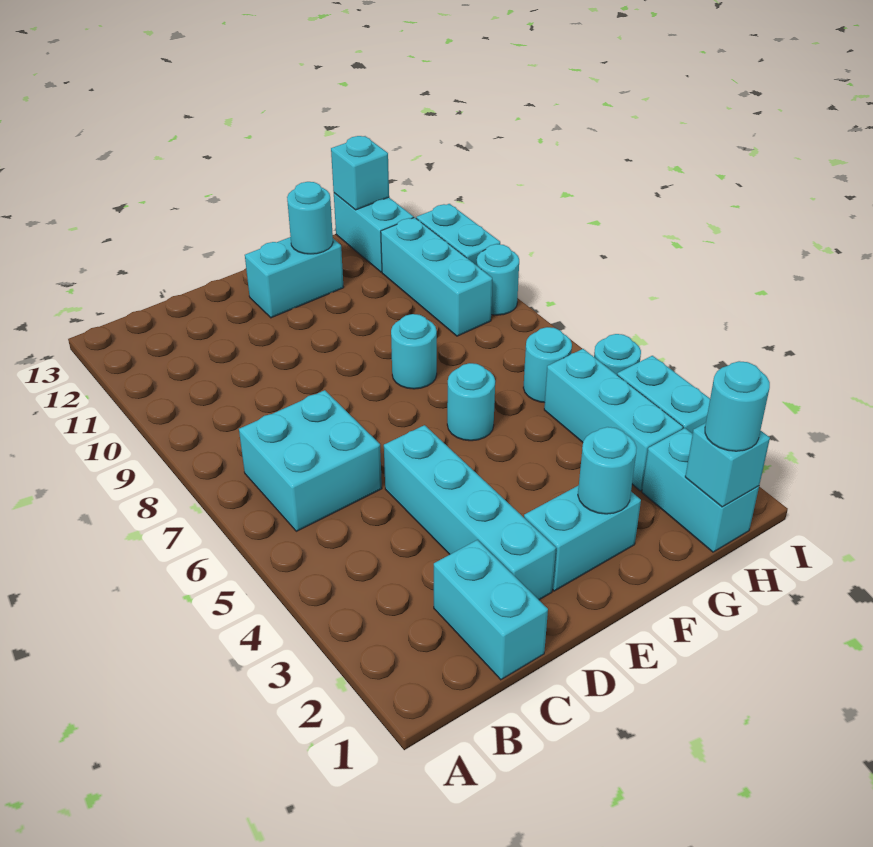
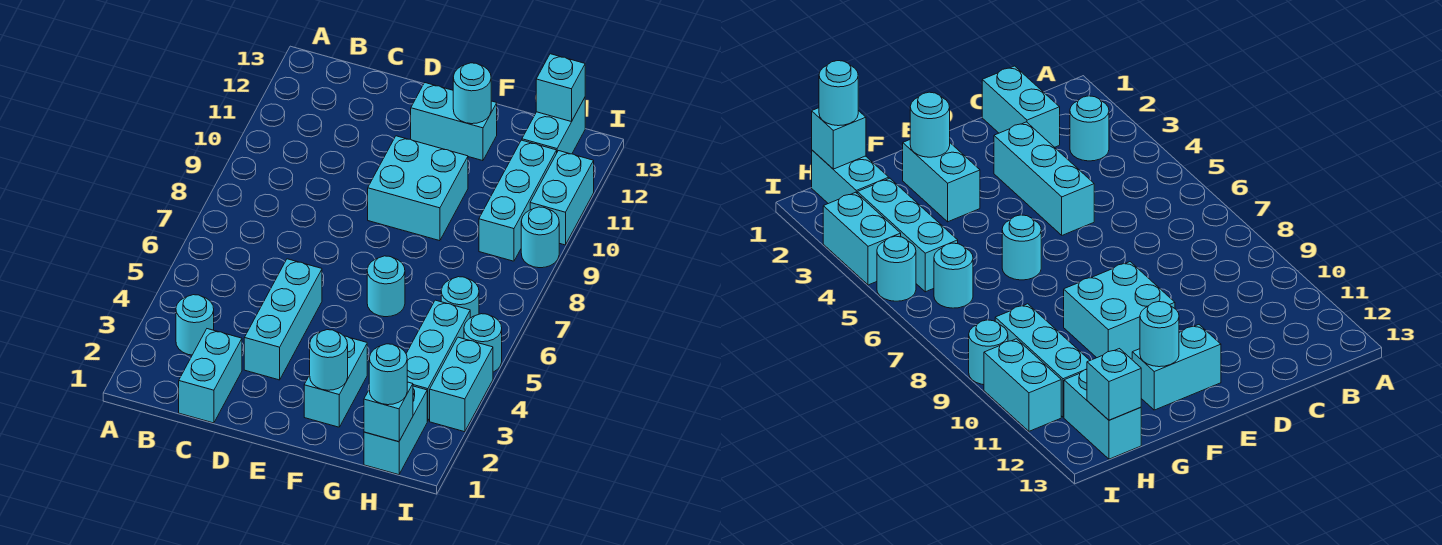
cyan 2x2 brick [239,390,382,531] -> cyan 2x2 brick moved to [368,136,468,241]
cyan 1x4 brick [384,425,556,600] -> cyan 1x3 brick [244,259,322,380]
cyan 1x2 brick [524,485,641,591] -> cyan 1x2 brick turned to [304,336,367,427]
cyan 1x1 round brick [391,314,437,389] -> cyan 1x1 round brick moved to [176,295,214,355]

